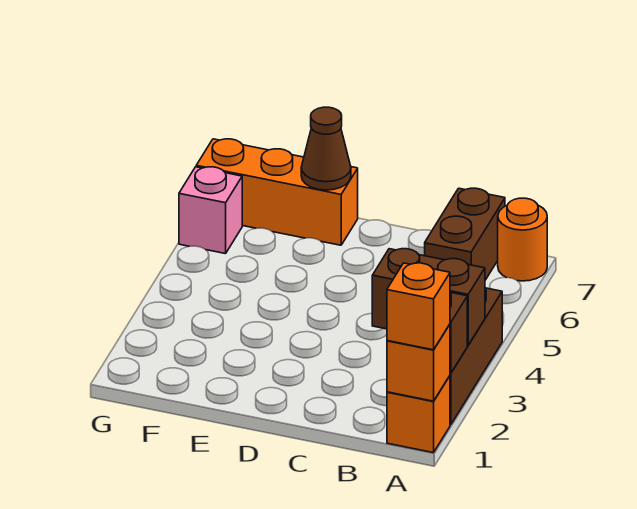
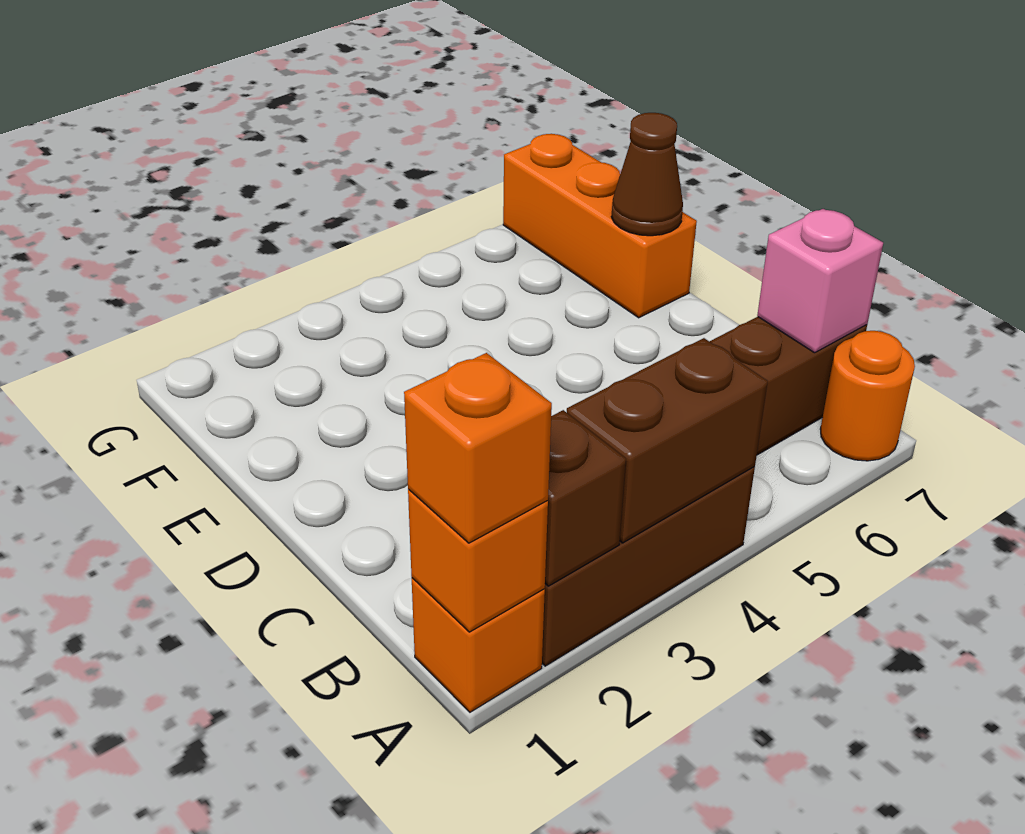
brown 1x2 brick [372,249,485,345] -> brown 1x2 brick turned to [567,338,768,543]
pink 1x1 brick [179,167,242,254] -> pink 1x1 brick moved to [757,209,883,353]

